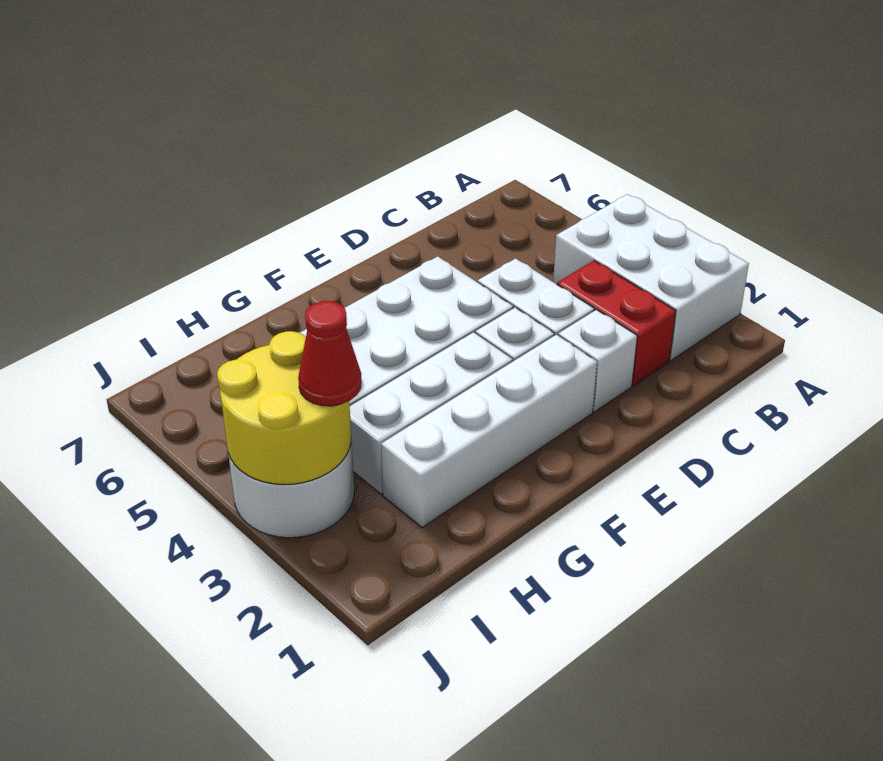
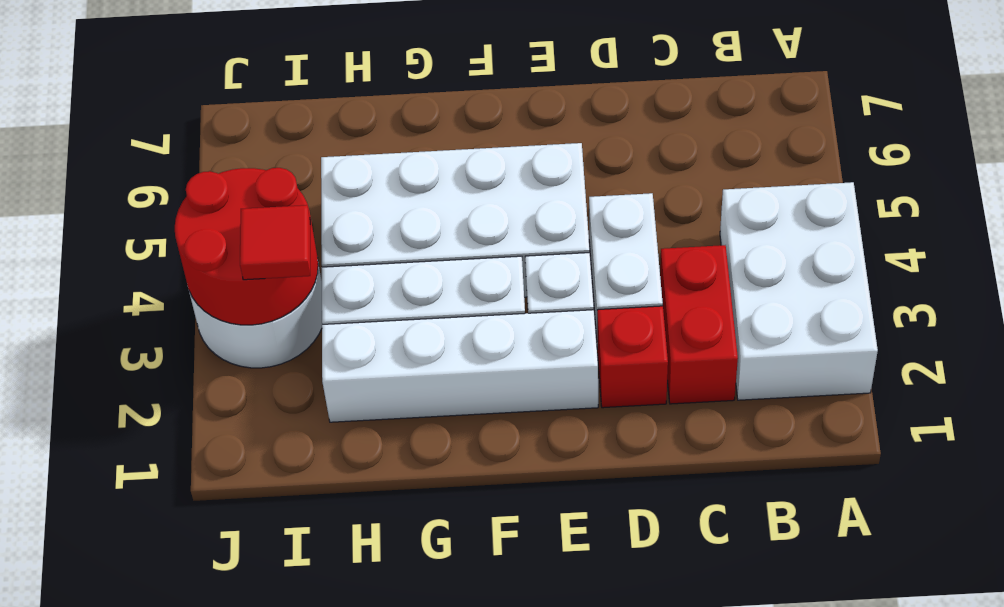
white 1x1 brick [558,310,637,412] -> red 1x1 brick [597,306,668,408]
yellow 2x2 round brick [217,331,351,485] -> red 2x2 round brick [175,168,318,325]
red 1x1 cone [298,301,362,406] -> red 1x1 tile [240,205,310,280]

